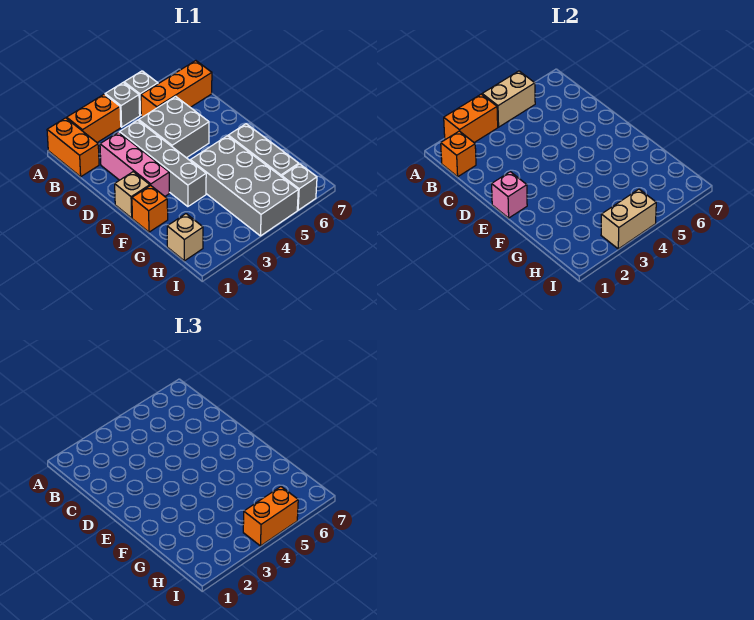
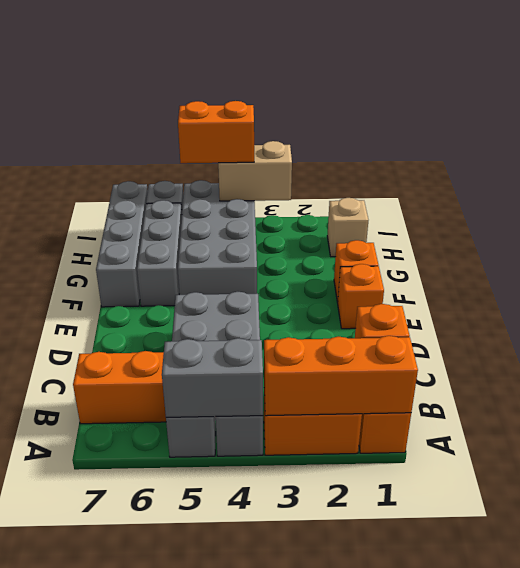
orange 1x2 brick [444,94,498,143] -> orange 1x3 brick [264,336,418,416]
tan 1x2 brick [482,71,535,127] -> grey 1x2 brick [162,338,263,417]
pink 1x3 brick [100,132,169,196] -> none
grey 1x4 brick [119,120,206,207] -> grey 1x4 brick moved to [96,181,148,307]
tan 1x1 brick [115,172,150,218] -> orange 1x1 brick [337,264,384,329]
pink 1x1 brick [492,172,527,218] -> none

